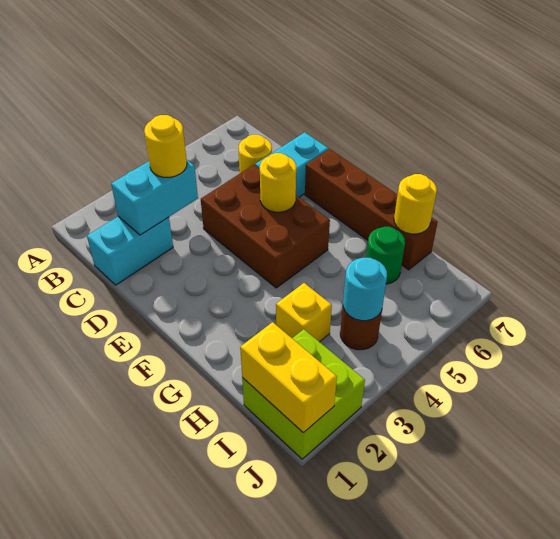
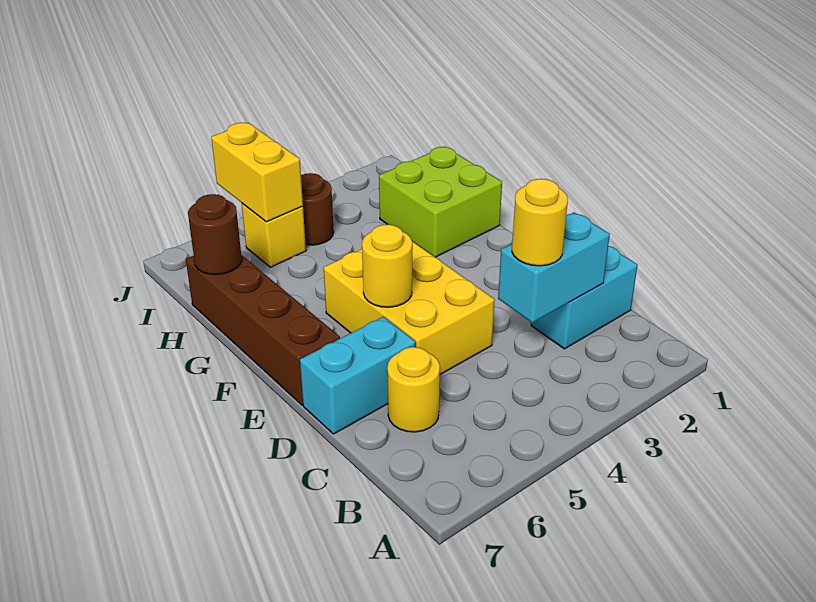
brown 2x3 brick [201,165,330,288] -> yellow 2x3 brick [324,241,495,374]
yellow 1x1 brick [276,283,332,342] -> yellow 1x1 brick moved to [242,203,306,267]
green 1x1 round brick [366,227,405,284] -> none
yellow 1x1 round brick [394,174,437,234] -> brown 1x1 round brick [188,194,242,275]
lime 2x2 brick [242,329,365,459] -> lime 2x2 brick moved to [379,147,502,257]
yellow 1x2 brick [240,322,337,433] -> yellow 1x2 brick moved to [211,123,303,222]
cyan 1x1 round brick [343,258,387,321] -> none

